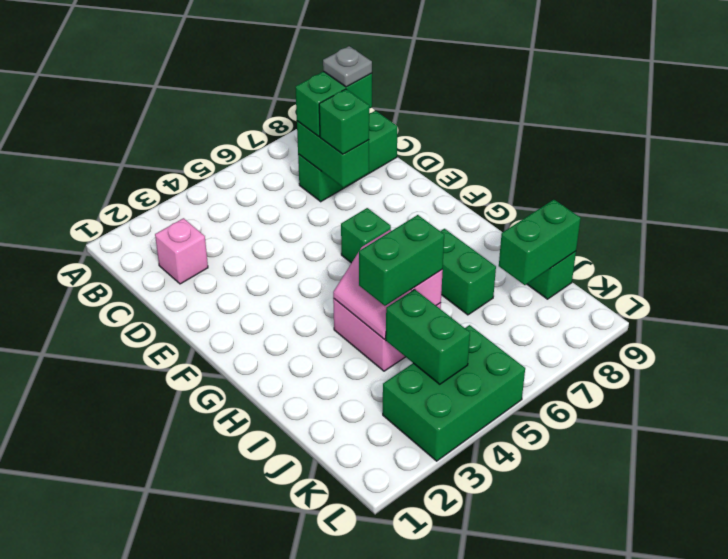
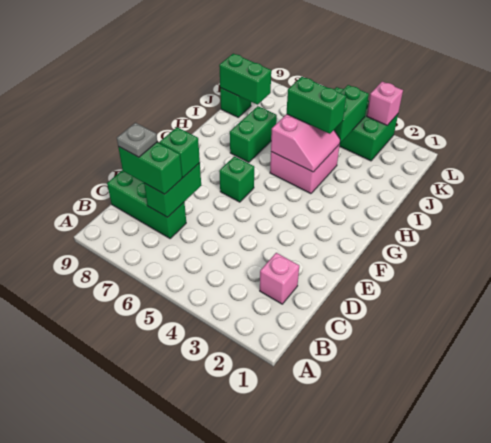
none -> pink 1x1 brick [367,82,403,125]

